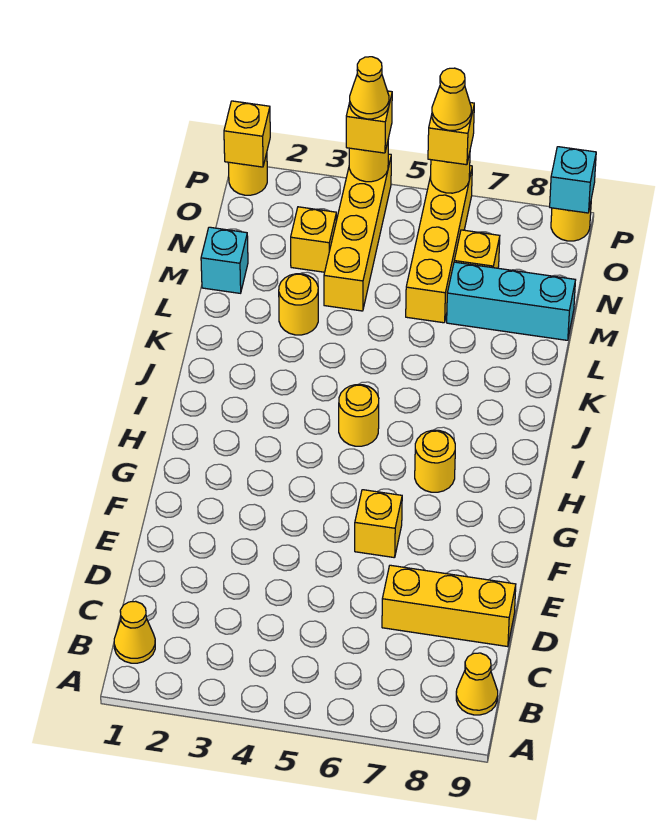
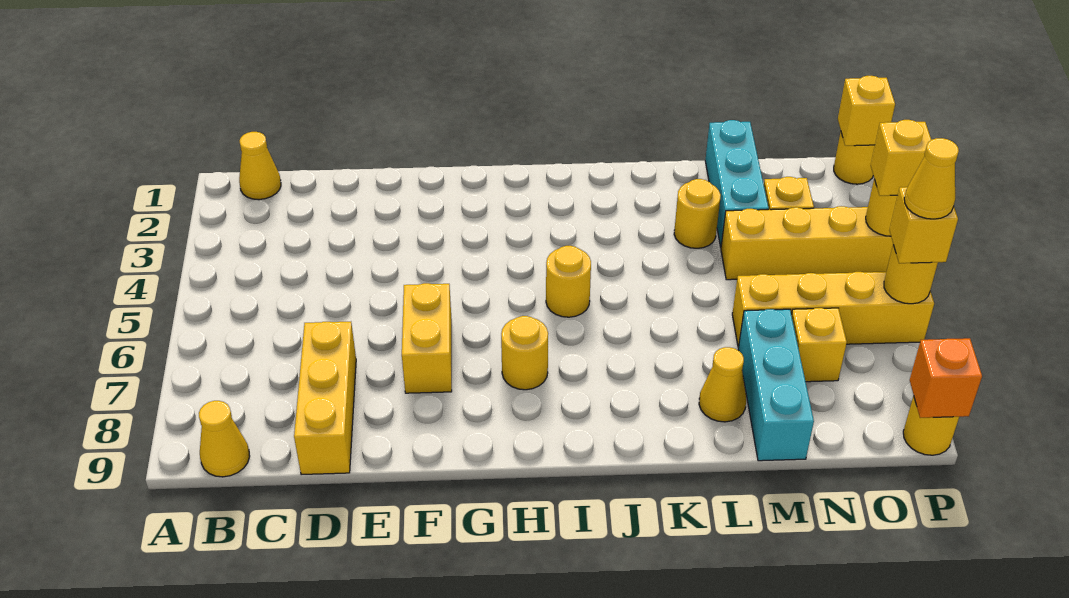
yellow 1x1 brick [355,490,402,558] -> yellow 1x2 brick [402,283,452,393]
cyan 1x1 brick [201,227,248,293] -> cyan 1x3 brick [705,120,769,247]
yellow 1x1 cone [350,57,389,119] -> yellow 1x1 cone moved to [699,347,746,422]
cyan 1x1 brick [550,147,596,213] -> orange 1x1 brick [910,338,982,418]

